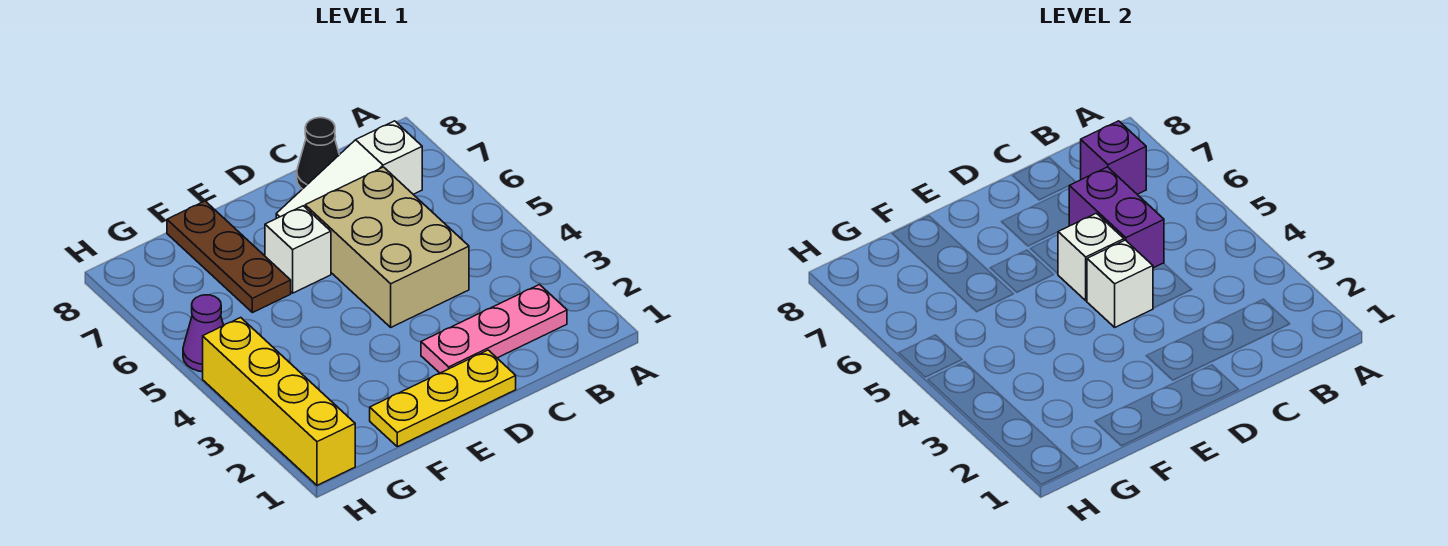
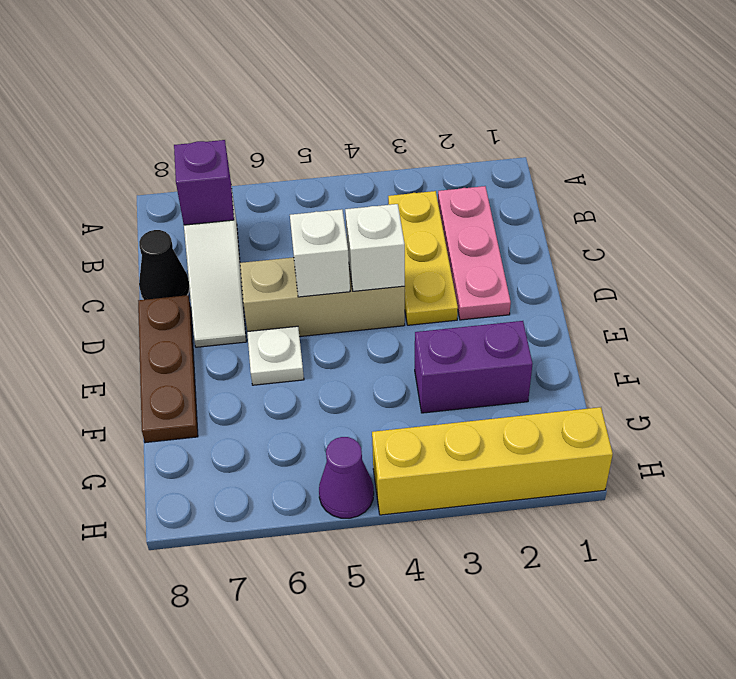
tan 2x3 brick [305,167,469,327] -> tan 1x3 brick [240,257,405,337]
purple 1x2 brick [1069,167,1164,268] -> purple 1x2 brick moved to [415,321,533,413]
yellow 1x3 plate [370,350,516,447] -> yellow 1x3 plate moved to [388,191,458,325]
white 1x1 brick [265,206,331,293] -> white 1x1 plate [247,326,304,385]
brown 1x3 plate [167,201,291,313] -> brown 1x3 plate turned to [138,295,198,443]

